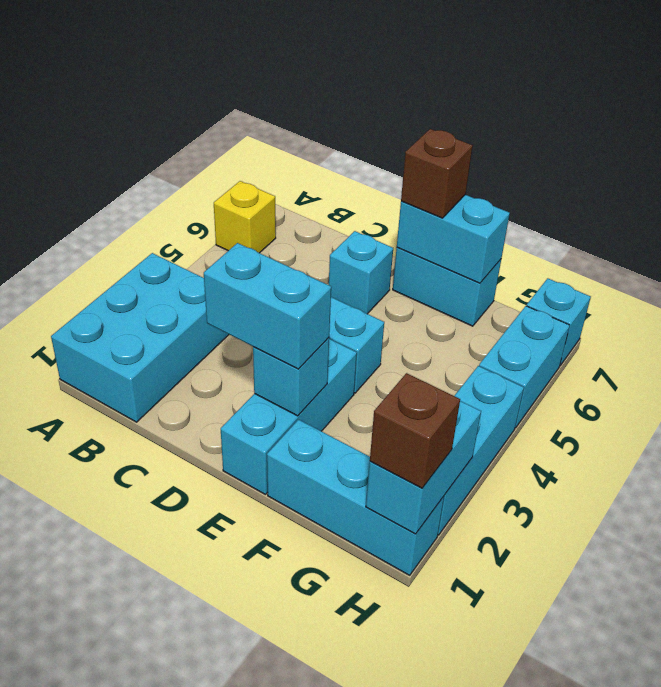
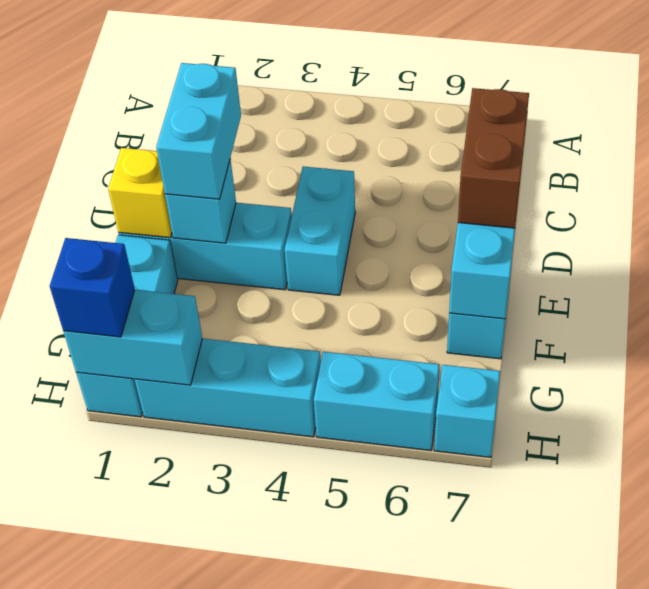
cyan 2x3 brick [51,253,229,422] -> none
yellow 1x1 brick [214,181,276,253] -> yellow 1x1 brick moved to [108,148,172,238]
cyan 1x1 brick [329,231,393,314] -> none
brown 1x1 brick [401,129,473,218] -> brown 1x2 brick [458,88,529,228]
brown 1x1 brick [370,373,460,488] -> blue 1x1 brick [50,238,135,337]

